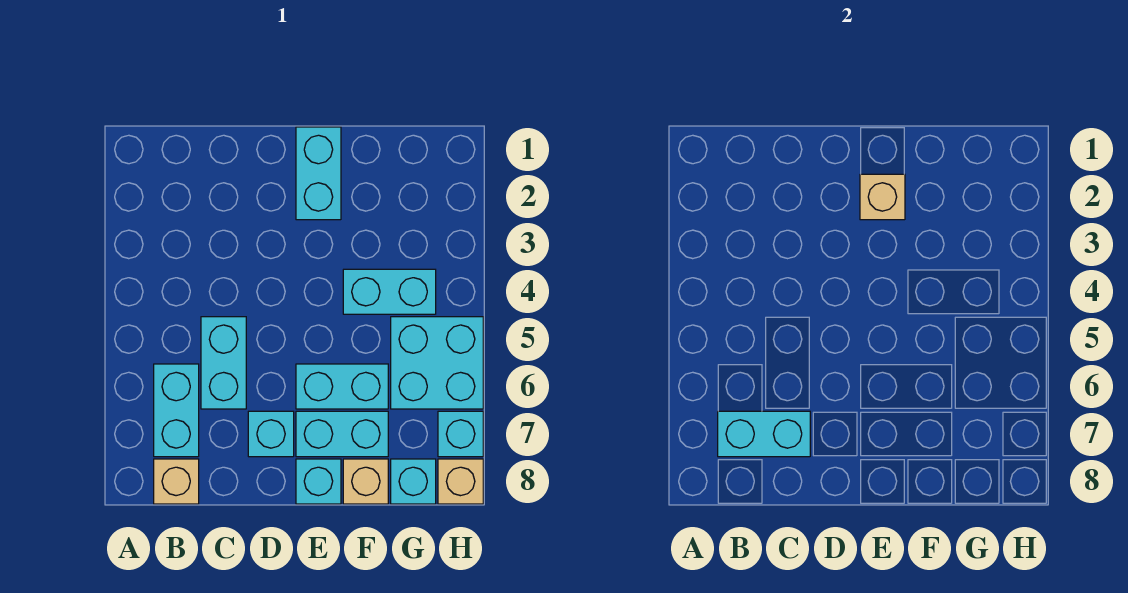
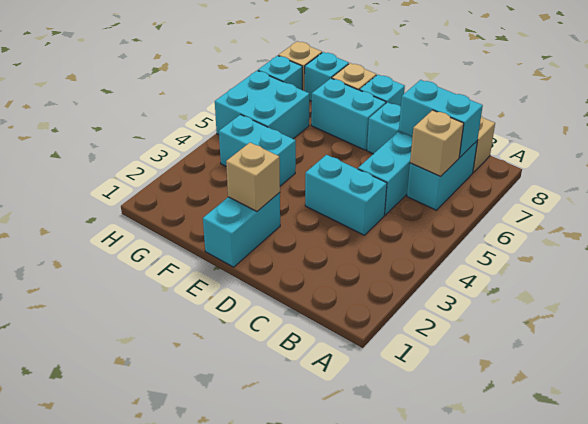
none -> tan 1x1 brick [410,110,464,177]
cyan 1x2 brick [296,364,388,409] -> cyan 1x2 brick moved to [305,155,387,235]

